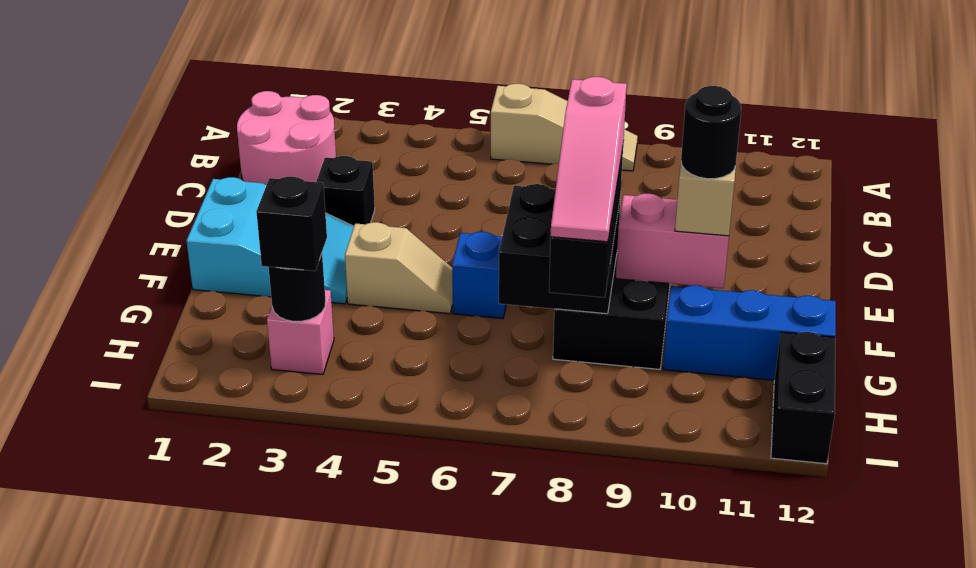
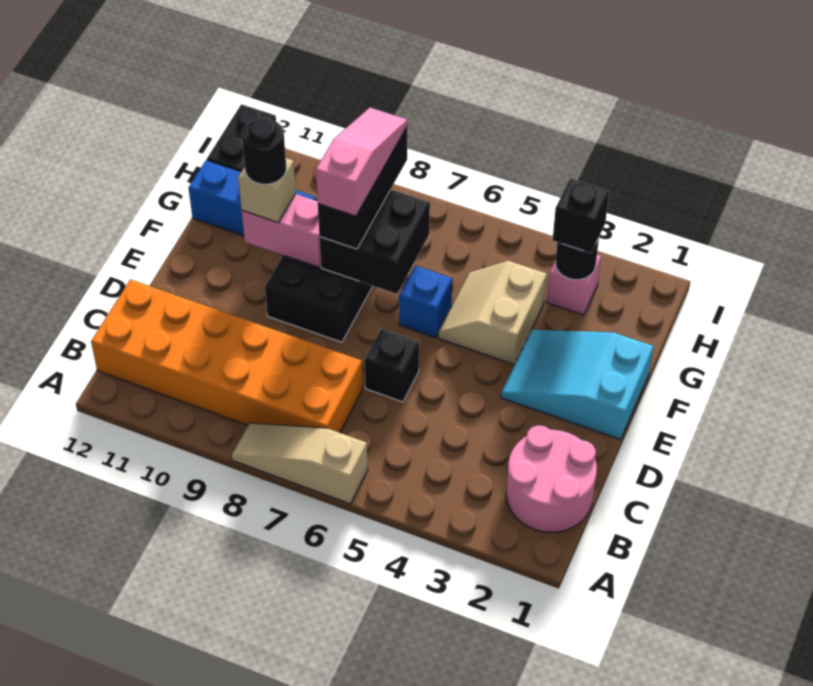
none -> orange 2x6 brick [91,279,363,433]
black 1x1 brick [316,156,375,226] -> black 1x1 brick moved to [365,329,419,402]
tan 1x2 slope [345,222,453,314] -> tan 2x2 slope [438,261,547,365]

